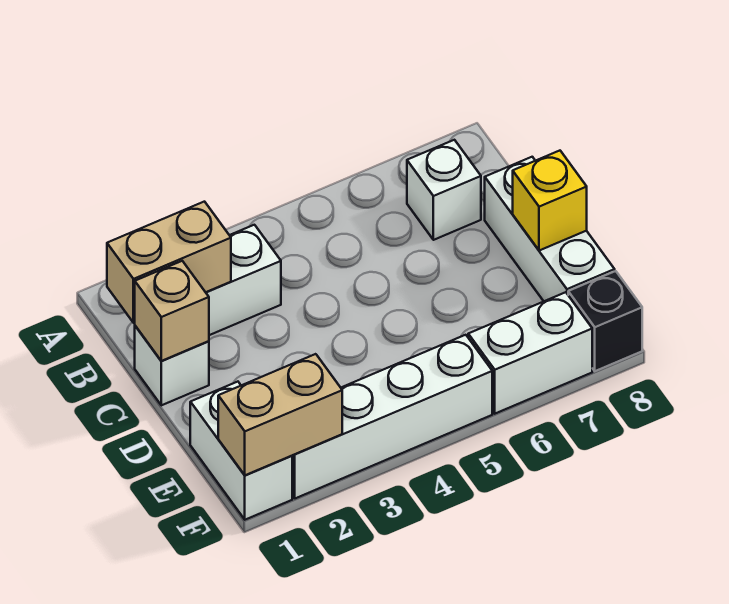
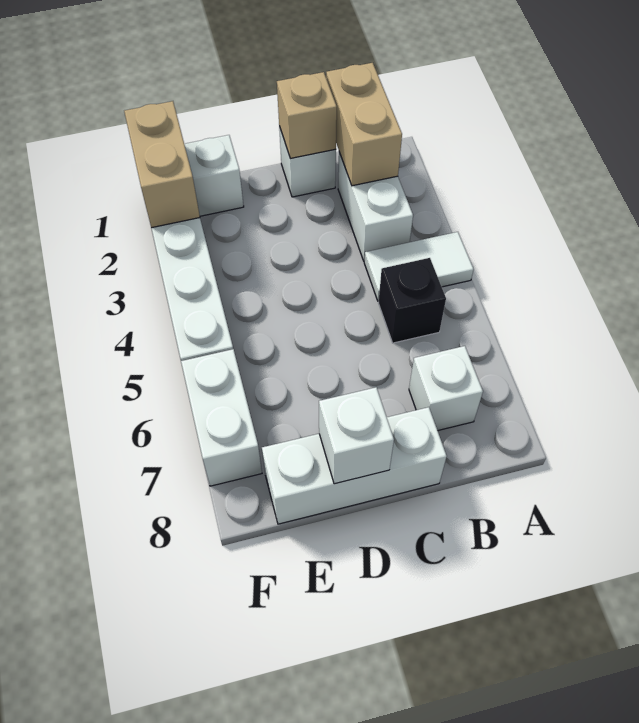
none -> white 1x2 tile [364,232,474,301]
yellow 1x1 brick [513,151,587,251] -> white 1x1 brick [319,387,394,484]
black 1x1 brick [568,271,642,371] -> black 1x1 brick moved to [378,258,446,343]

